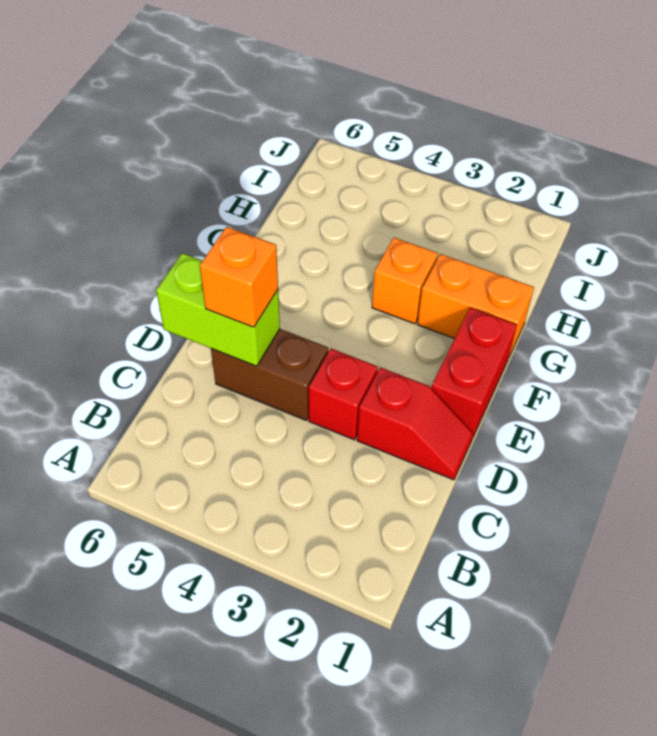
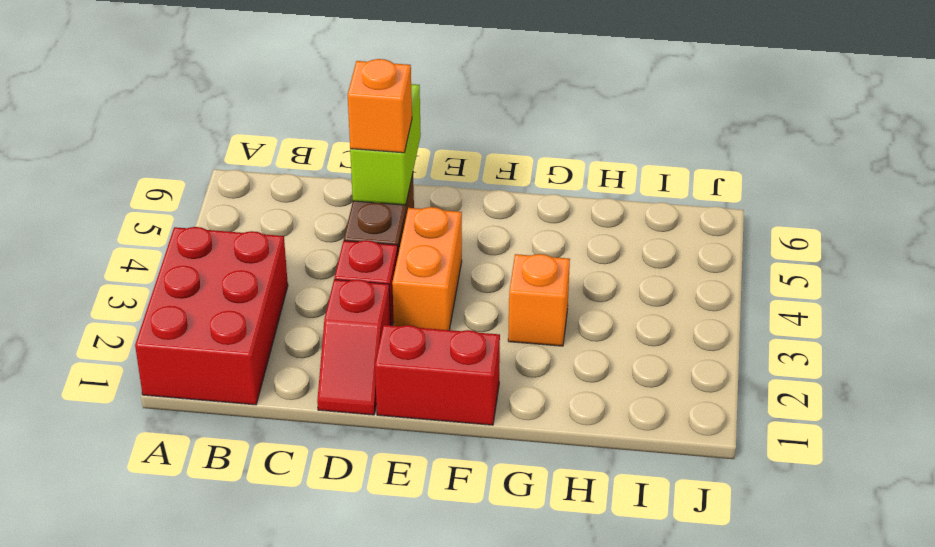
none -> red 2x3 brick [135,227,288,405]
orange 1x2 brick [417,254,534,359] -> orange 1x2 brick moved to [392,207,462,330]

